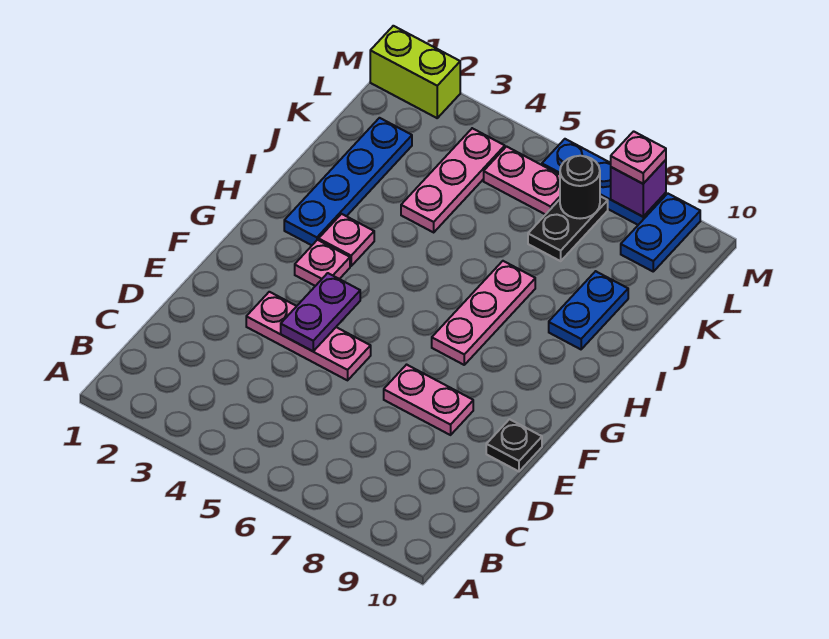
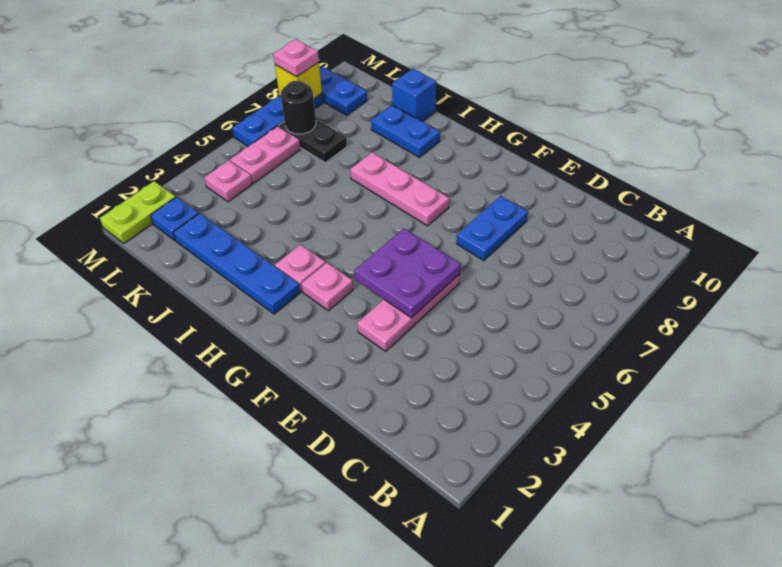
purple 1x2 plate [281,273,360,351] -> purple 2x2 plate [355,229,461,318]
pink 1x2 plate [384,365,473,435] -> blue 1x2 plate [457,196,528,261]
black 1x1 plate [486,419,542,471] -> none
pink 1x3 plate [401,128,505,232] -> pink 1x1 plate [204,160,252,202]
none -> blue 1x1 brick [392,69,436,122]
none -> blue 1x1 plate [150,197,199,240]
lime 1x2 brick [370,26,460,118] -> lime 1x2 plate [100,181,175,243]
purple 1x1 brick [611,160,666,217] -> yellow 1x1 brick [275,62,322,99]

